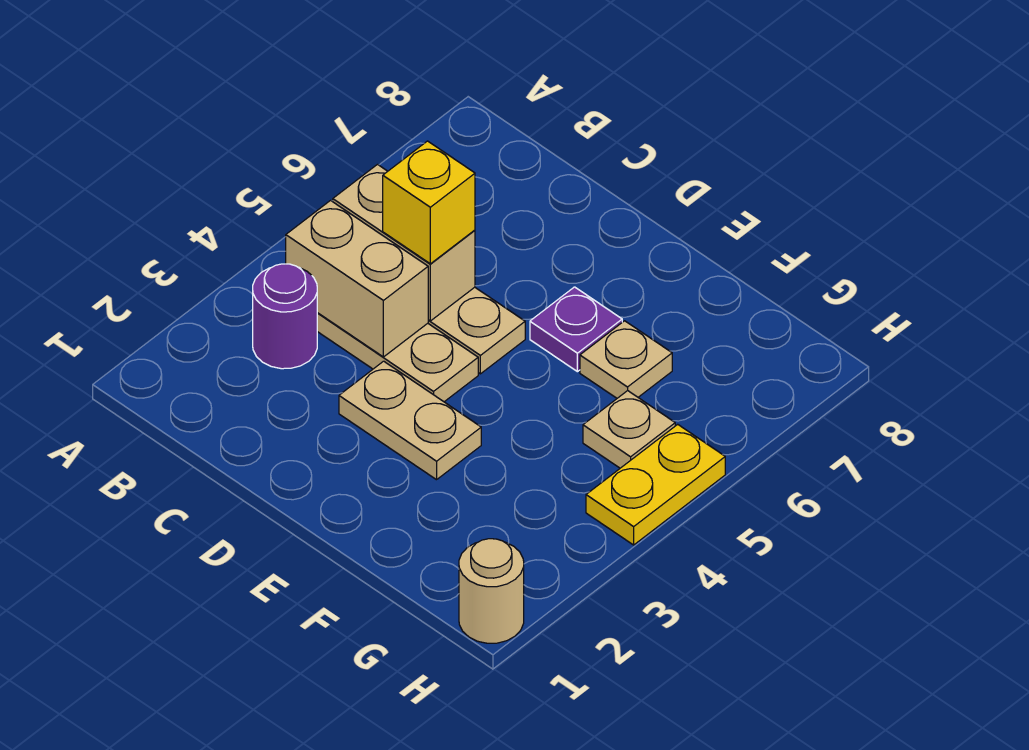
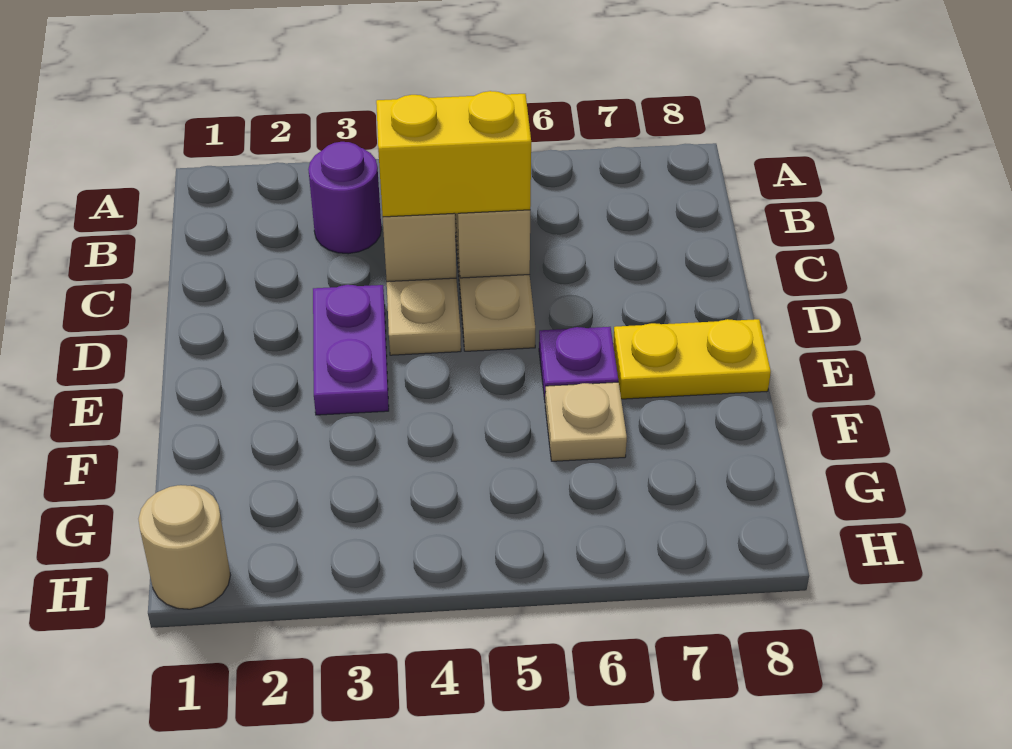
yellow 1x1 brick [383,141,475,264] -> yellow 1x2 brick [376,91,531,217]
tan 1x2 plate [339,361,481,480] -> purple 1x2 plate [313,285,389,415]
tan 1x1 plate [583,391,675,468] -> none
yellow 1x2 plate [586,424,725,545] -> yellow 1x2 plate moved to [613,319,771,399]

